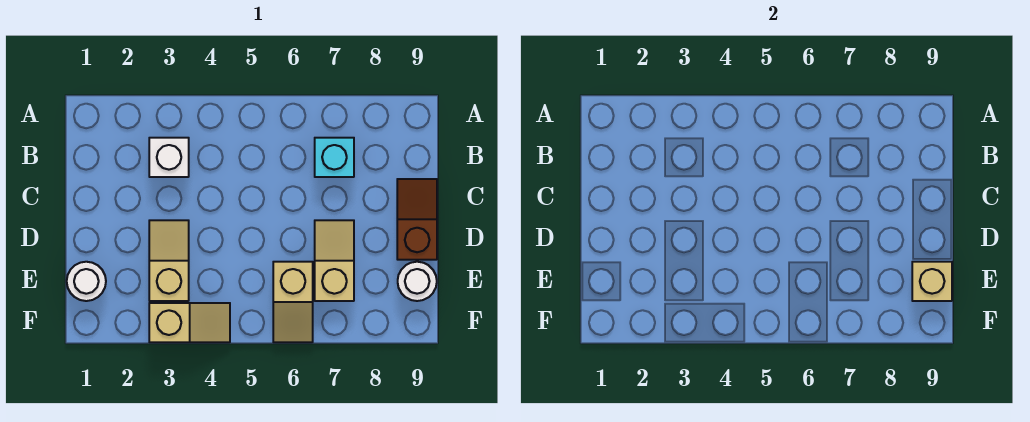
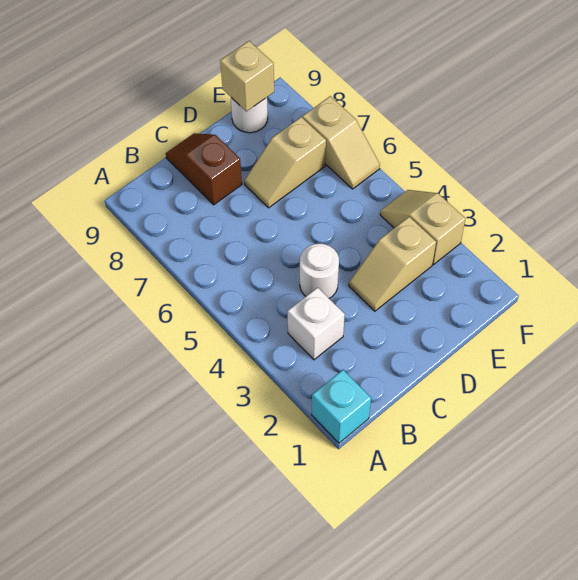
cyan 1x1 brick [315,138,354,177] -> cyan 1x1 brick moved to [312,370,371,443]
brown 1x2 slope [397,179,437,260] -> brown 1x2 slope turned to [166,133,242,205]
white 1x1 round brick [67,262,106,301] -> white 1x1 round brick moved to [300,244,339,298]
tan 1x2 slope [273,262,313,342] -> tan 1x2 slope turned to [303,96,380,189]

